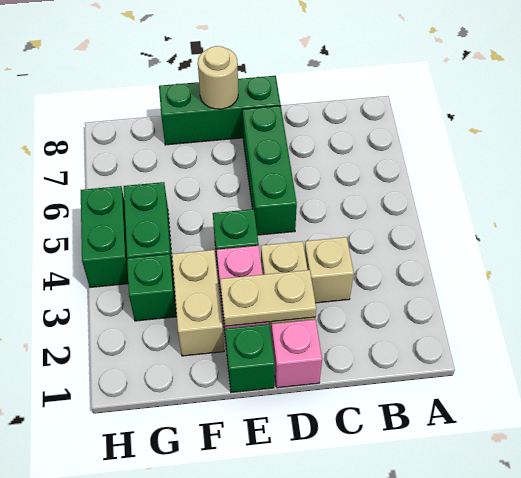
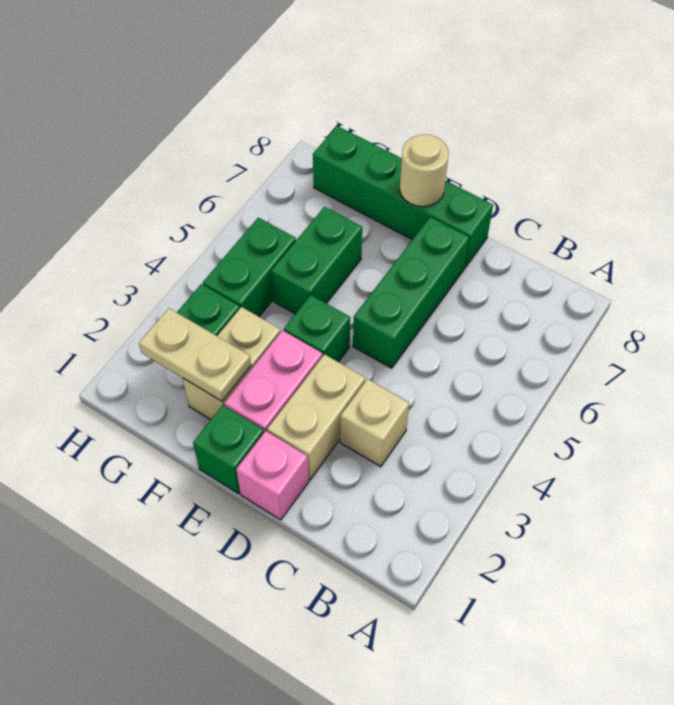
tan 1x2 plate [220,270,316,326] -> tan 1x2 plate moved to [139,308,251,401]
green 1x3 brick [159,76,281,145] -> green 1x4 brick [313,126,493,267]
green 1x2 brick [81,186,128,287] -> green 1x2 brick moved to [271,207,362,314]

